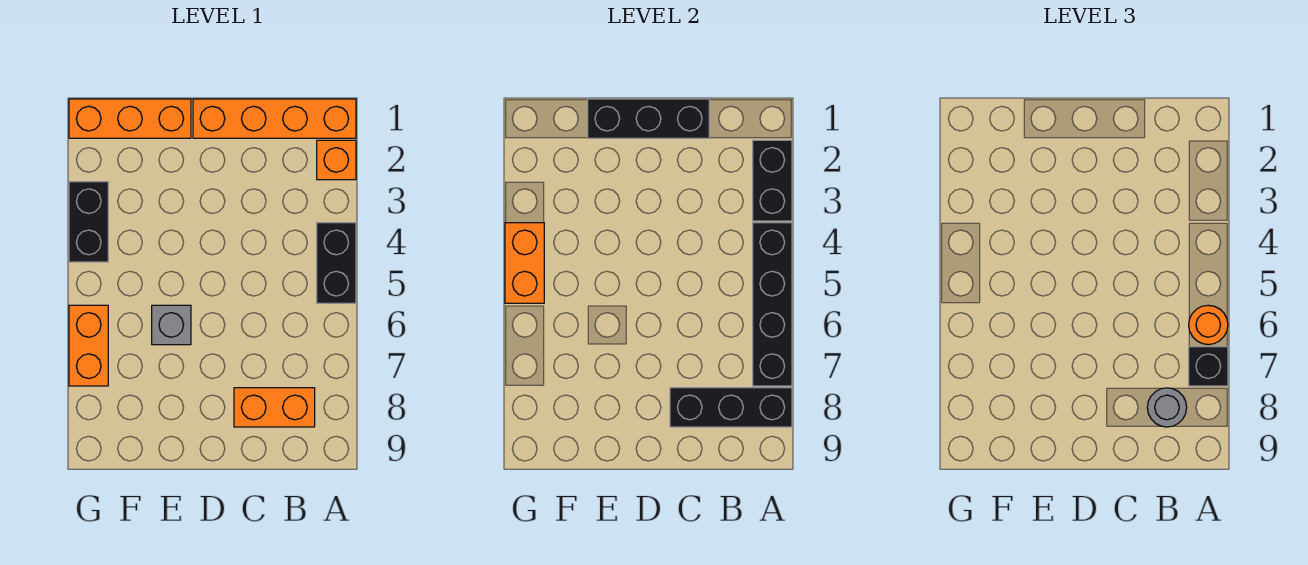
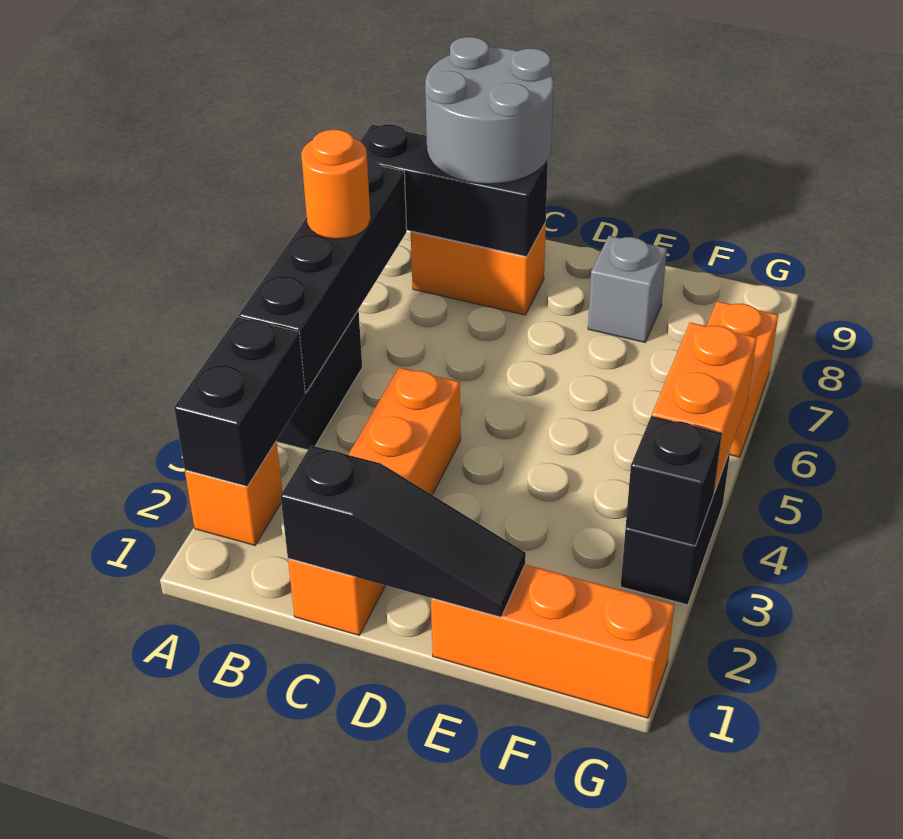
orange 1x4 brick [193,99,356,138] -> orange 1x4 brick turned to [288,367,461,635]
black 1x1 brick [1189,347,1228,386] -> black 1x1 brick moved to [626,416,722,546]
grey 1x1 round brick [1147,388,1187,427] -> grey 2x2 round brick [425,37,554,184]
black 1x3 brick [588,99,709,138] -> black 1x3 slope [281,445,526,617]
grey 1x1 brick [152,305,191,345] -> grey 1x1 brick moved to [588,236,667,342]

